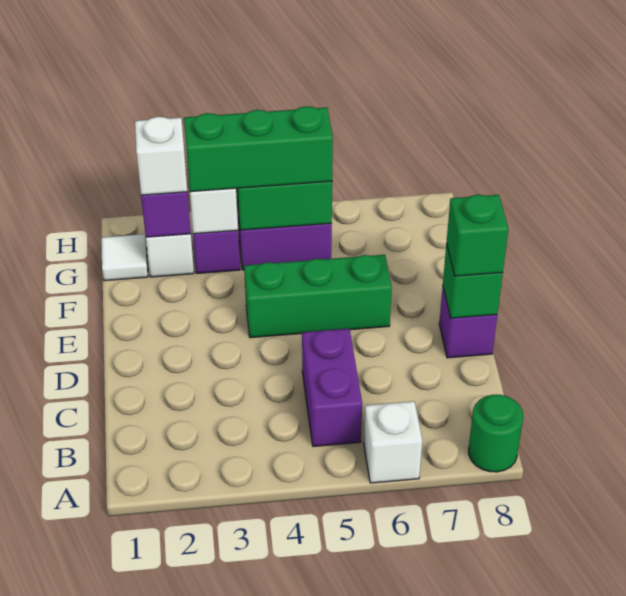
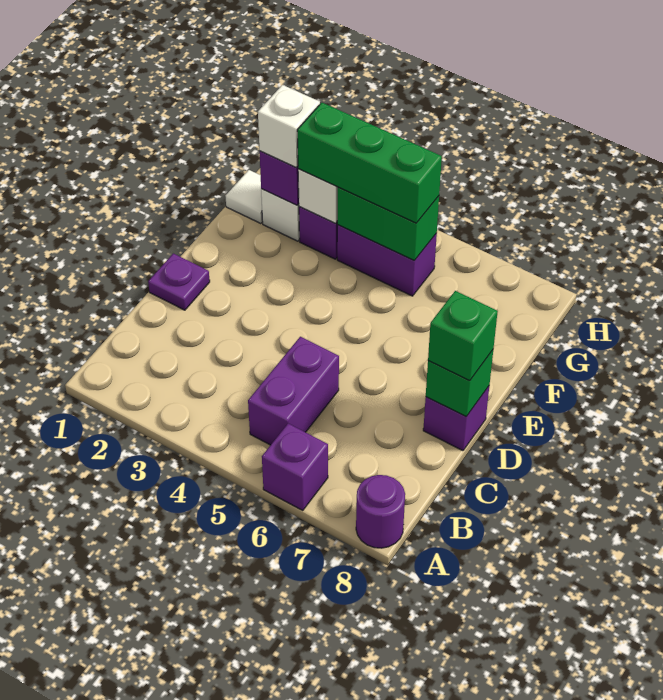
white 1x1 brick [364,401,422,483] -> purple 1x1 brick [262,424,328,511]
green 1x1 round brick [469,394,523,472] -> purple 1x1 round brick [356,475,405,548]
none -> purple 1x1 plate [148,253,210,310]
green 1x3 brick [244,255,392,338] -> none

